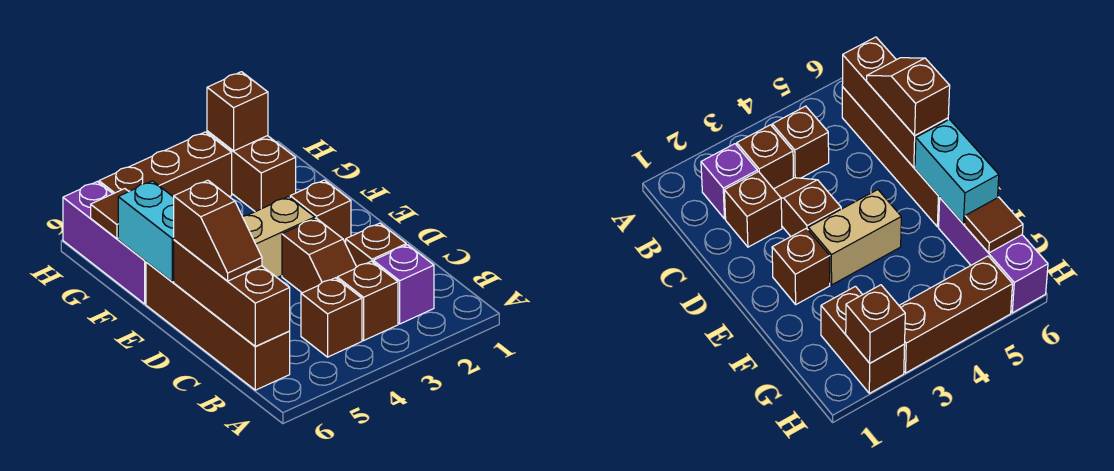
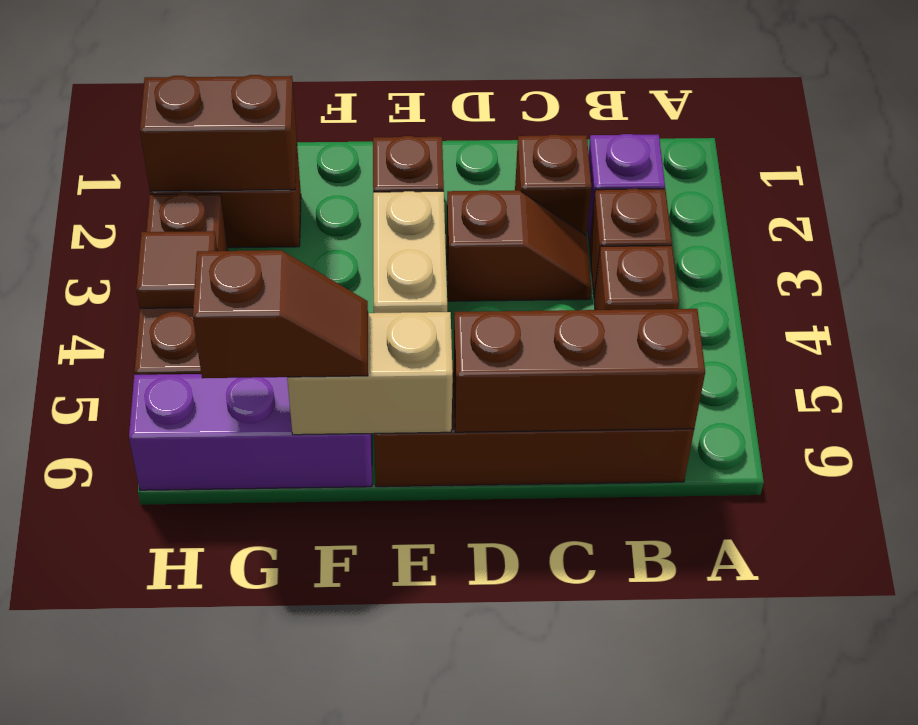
brown 1x2 slope [174,180,262,281] -> brown 1x2 slope moved to [193,250,368,378]
cyan 1x2 brick [118,181,174,282] -> tan 1x2 brick [287,312,453,435]
brown 1x1 tile [91,189,129,239] -> brown 1x1 tile moved to [136,231,217,308]
brown 1x1 brick [207,72,268,151] -> brown 1x2 brick [140,75,297,191]

